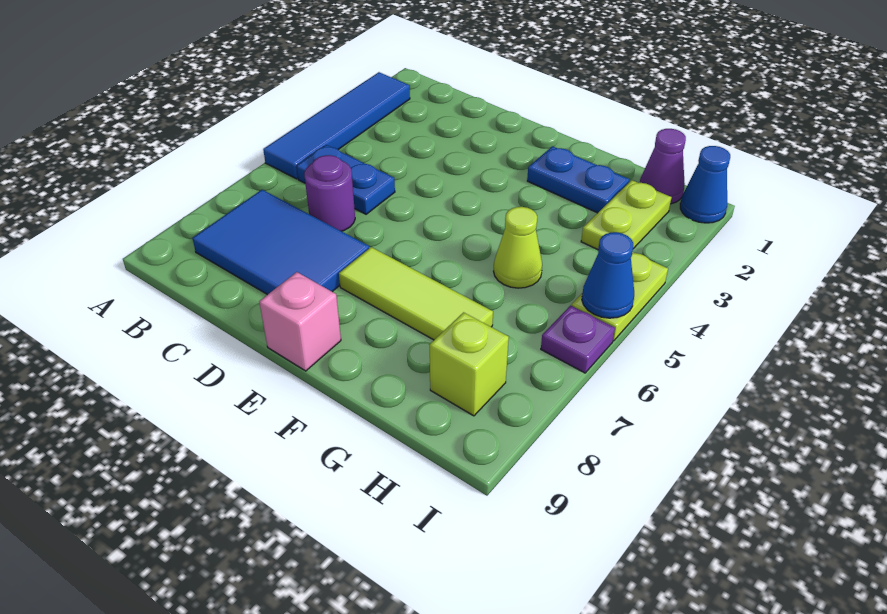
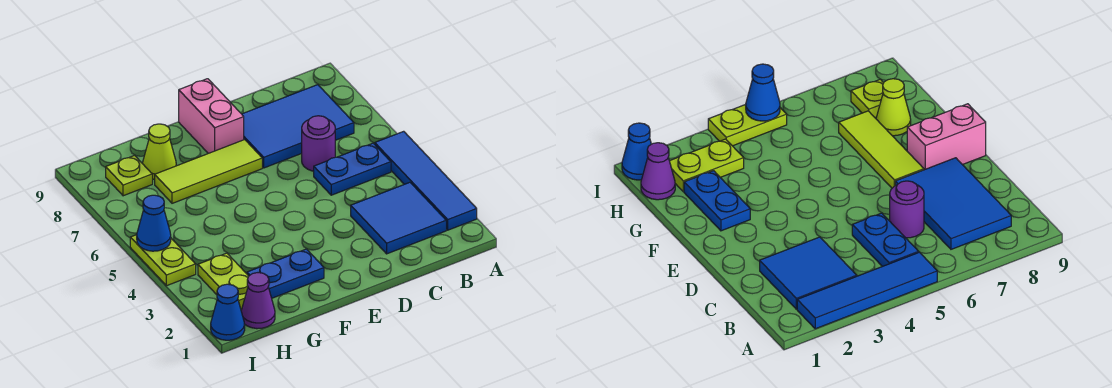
none -> blue 2x2 tile [351,182,446,254]
pink 1x1 brick [259,272,341,371] -> pink 1x2 brick [179,79,244,153]
lime 1x1 cone [494,207,542,288] -> lime 1x1 cone moved to [142,124,176,179]
lime 1x1 brick [430,312,509,416] -> lime 1x1 plate [106,156,152,196]
purple 1x1 plate [541,305,615,373] -> none

